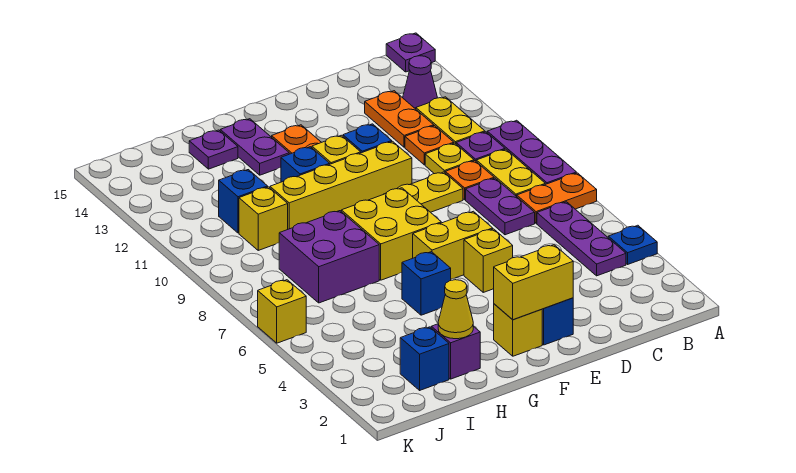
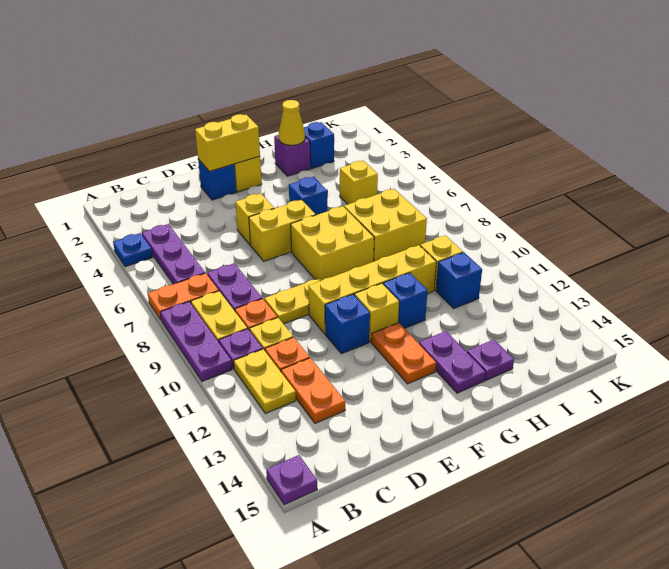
purple 1x1 cone [403,56,437,109] -> none
purple 2x2 brick [279,211,379,303] -> yellow 2x2 brick [344,189,427,262]
yellow 1x1 brick [258,280,306,343] -> yellow 1x1 brick moved to [340,161,378,204]

